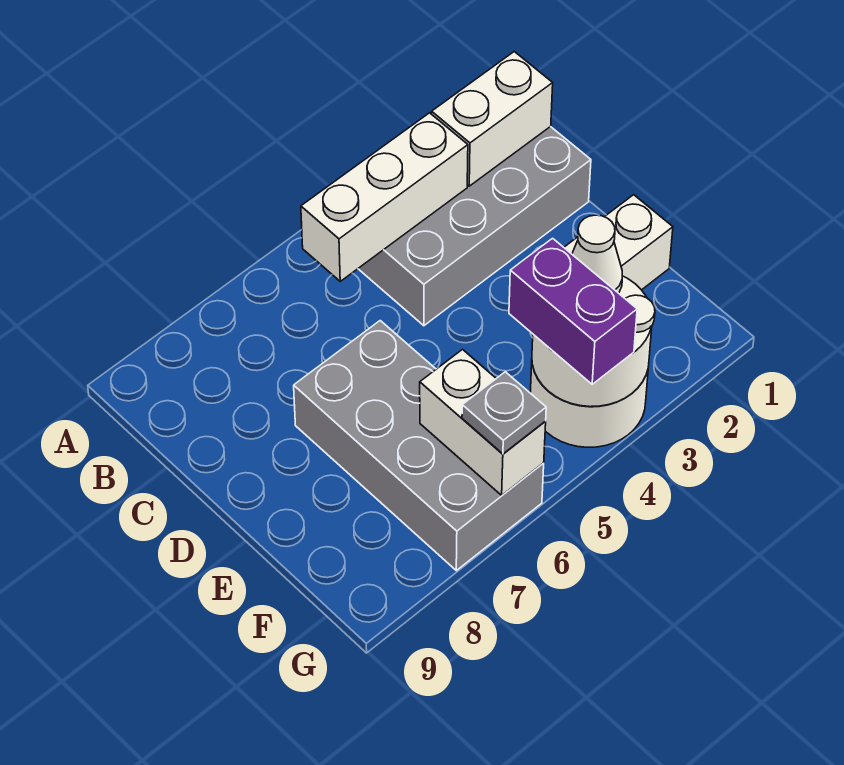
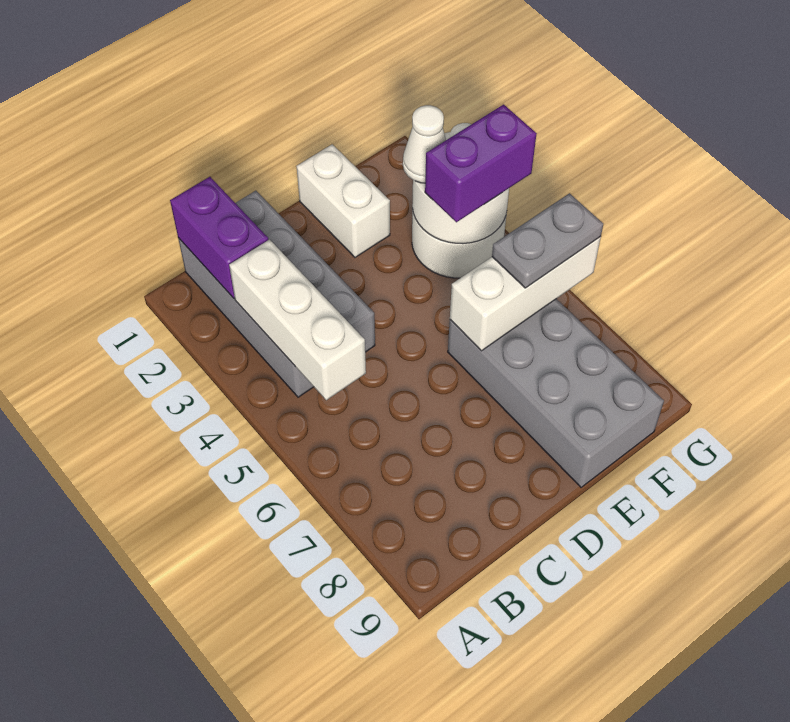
white 1x2 brick [432,52,553,186] -> purple 1x2 brick [170,177,268,298]
grey 2x4 brick [294,321,544,570] -> grey 2x4 brick turned to [448,299,664,487]
white 1x2 brick [420,350,546,495] -> white 1x3 brick [450,237,601,351]
grey 1x1 plate [462,372,546,454] -> grey 1x2 plate [492,193,603,288]

